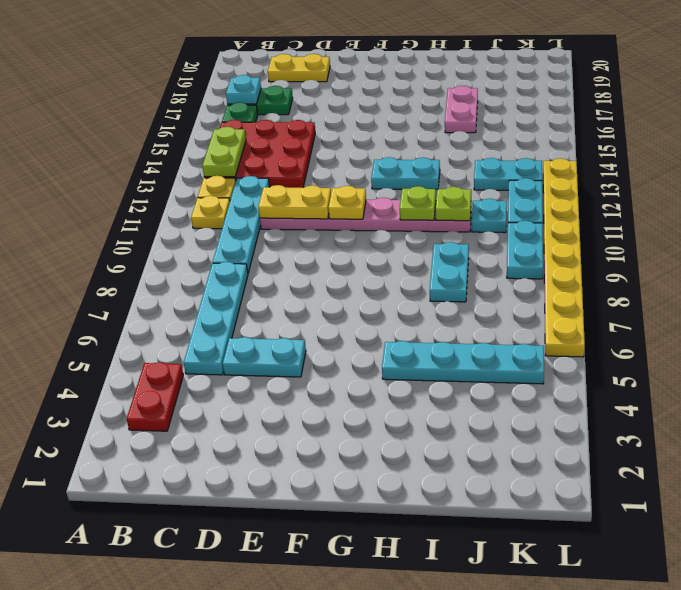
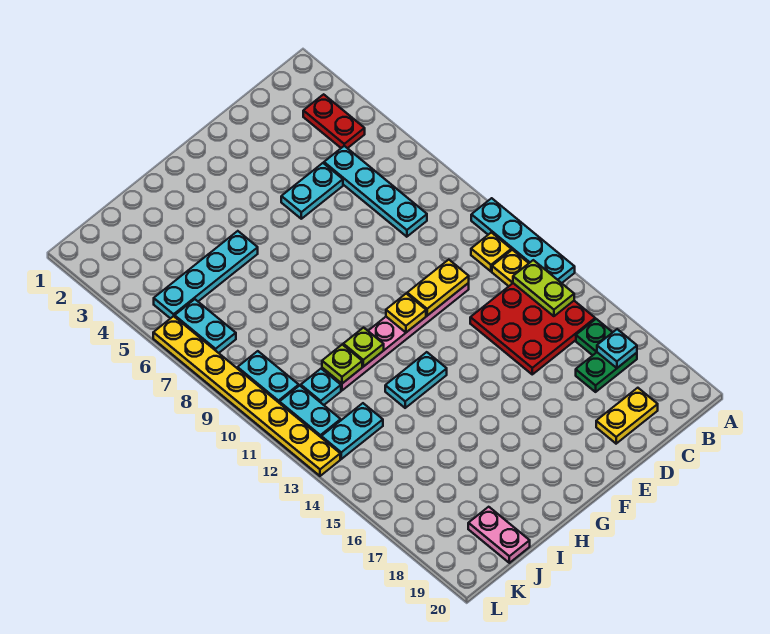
cyan 1x4 plate [213,176,269,273] -> cyan 1x4 plate moved to [471,198,575,283]
cyan 1x2 plate [430,242,469,302] -> cyan 1x2 plate moved to [175,299,236,353]
pink 1x2 plate [445,86,478,133] -> pink 1x2 plate moved to [468,507,530,563]

